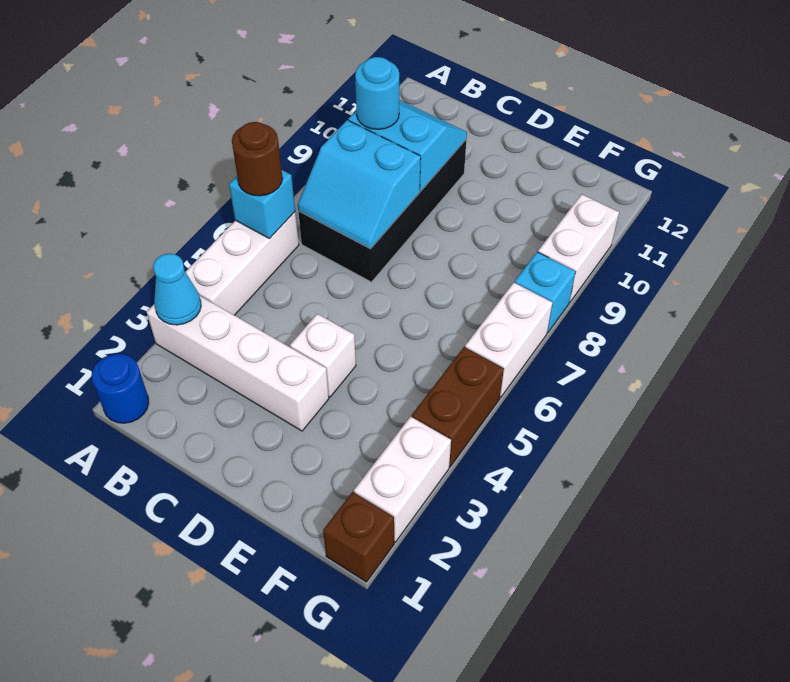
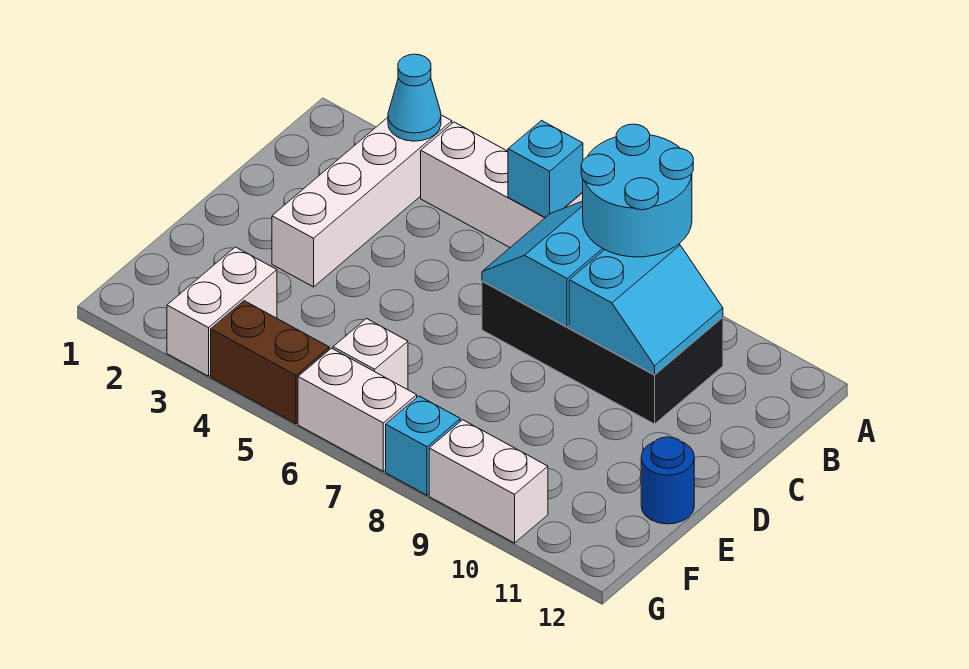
blue 1x1 round brick [92,354,149,423] -> blue 1x1 round brick moved to [641,437,694,524]
brown 1x1 round brick [232,122,283,196] -> none
cyan 1x1 round brick [355,57,399,129] -> cyan 2x2 round brick [581,124,693,257]
white 1x1 brick [290,314,356,397] -> white 1x1 brick moved to [333,319,408,390]
brown 1x1 brick [323,492,394,582] -> none
white 1x2 brick [354,417,451,542] -> white 1x2 brick turned to [167,247,277,376]

